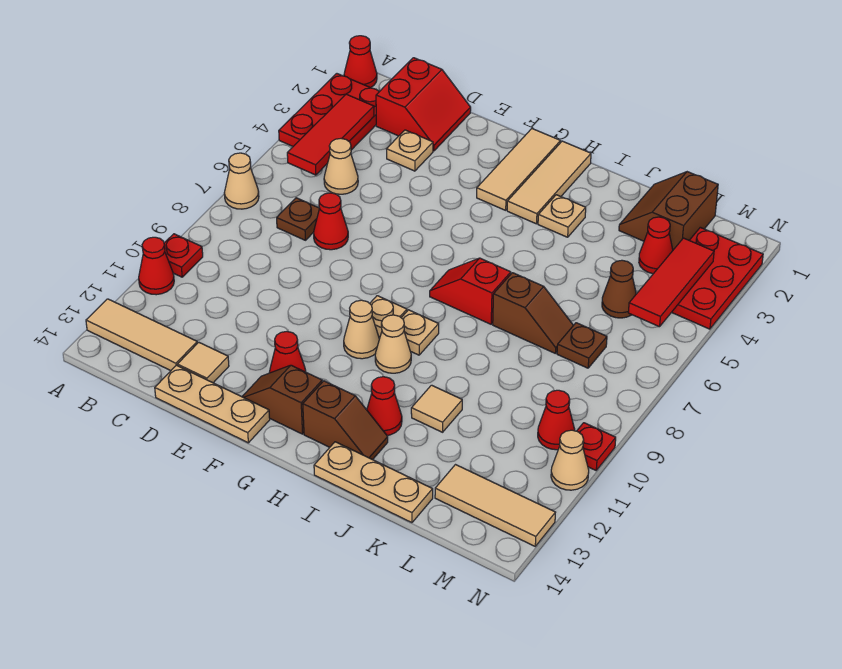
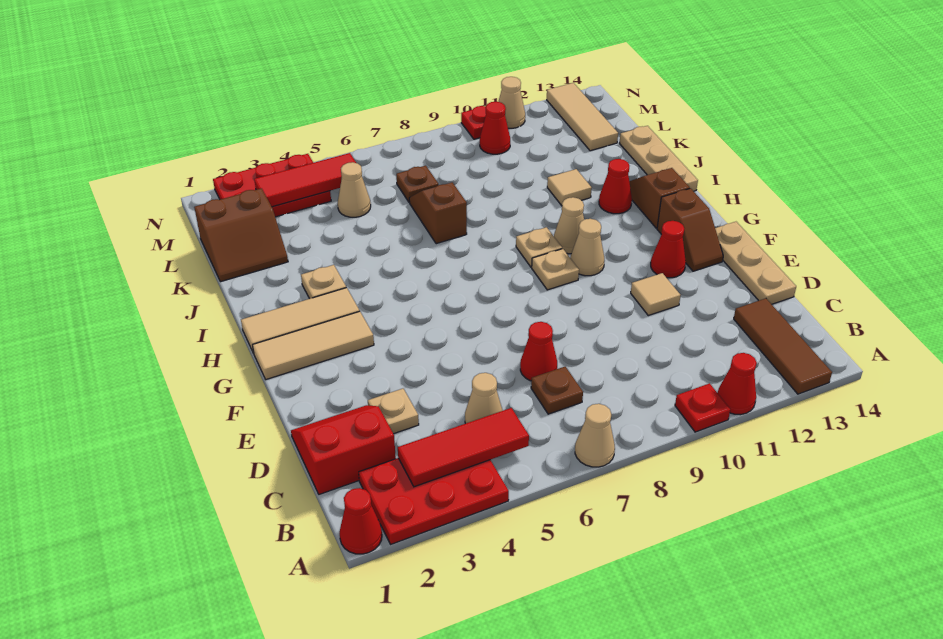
tan 1x3 tile [86,299,197,371] -> brown 1x3 tile [734,298,832,394]
tan 1x1 tile [177,342,229,383] -> tan 1x1 tile moved to [631,273,681,315]
red 1x2 slope [430,258,511,324] -> none
red 1x1 cone [639,217,673,274] -> none
brown 1x1 cone [602,260,636,318] -> tan 1x1 cone [338,162,371,217]

